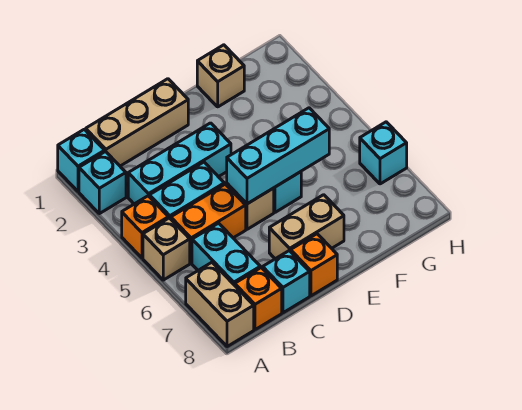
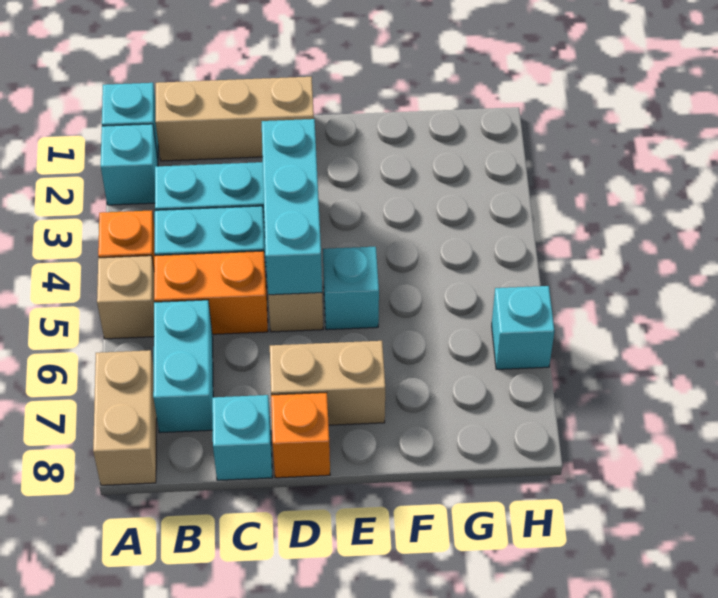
orange 1x1 brick [235,268,282,330] -> none
cyan 1x3 brick [227,108,329,204] -> cyan 1x3 brick turned to [262,119,322,295]
tan 1x1 brick [197,45,244,107] -> none

